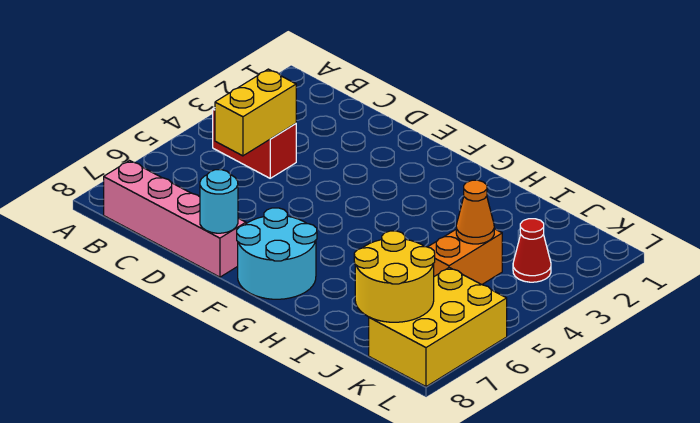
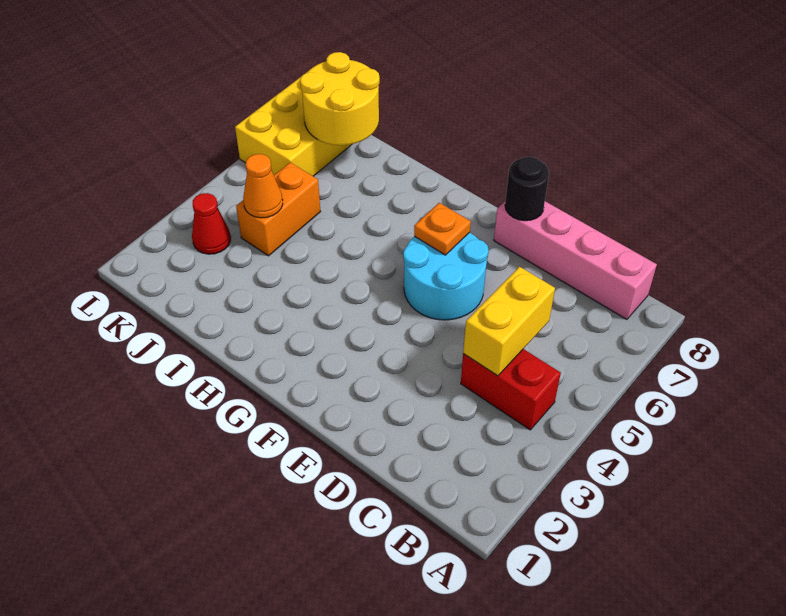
cyan 1x1 round brick [200,170,238,233] -> black 1x1 round brick [505,157,549,221]
none -> orange 1x1 plate [414,203,471,255]
cyan 2x2 round brick [237,208,317,299] -> cyan 2x2 round brick moved to [403,232,489,320]

